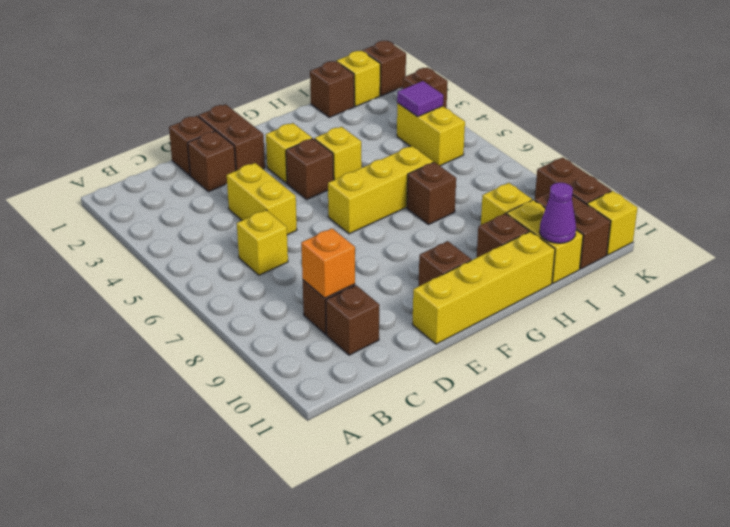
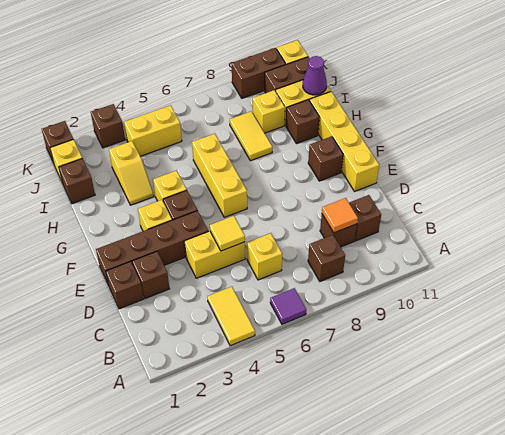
none -> yellow 1x2 tile [207,287,255,346]
orange 1x1 brick [301,228,355,298] -> orange 1x1 tile [322,198,358,233]
none -> yellow 1x1 tile [210,216,245,251]
brown 1x2 brick [198,104,265,171] -> brown 1x4 brick [96,211,208,286]
none -> yellow 1x2 slope [109,141,154,205]
brown 1x1 brick [407,162,456,225] -> brown 1x1 brick moved to [308,235,345,281]
none -> yellow 1x2 tile [230,112,272,161]
purple 1x1 tile [397,81,443,117] -> purple 1x1 tile moved to [270,288,306,324]

